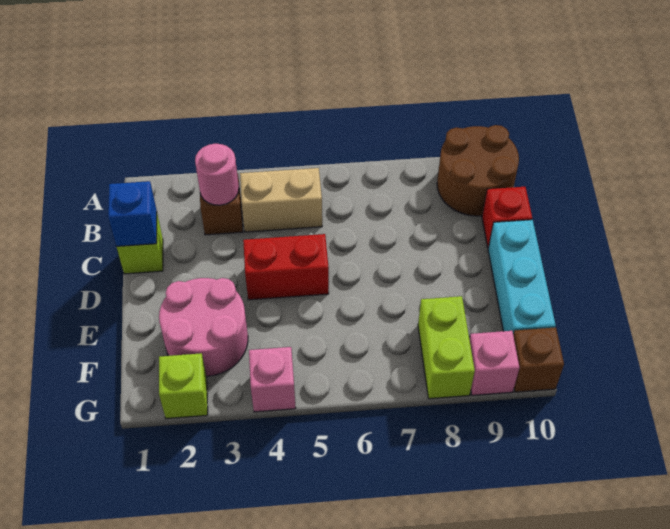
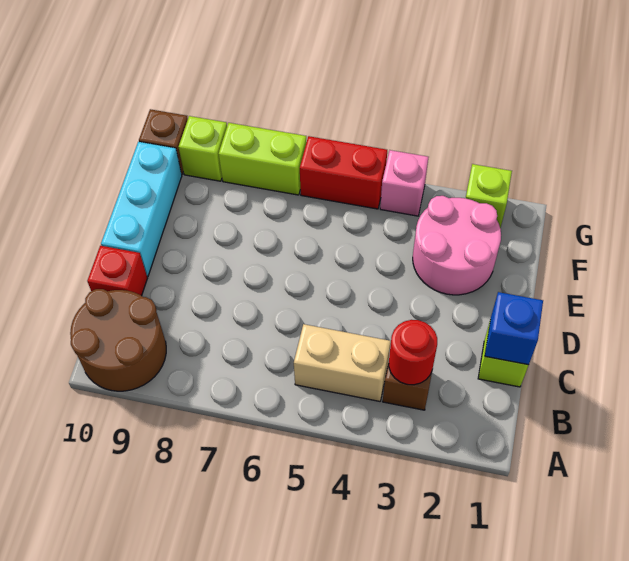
pink 1x1 round brick [195,144,239,205] -> red 1x1 round brick [389,320,437,385]
red 1x2 brick [243,234,329,300] -> red 1x2 brick moved to [300,136,387,209]
lime 1x2 brick [418,296,475,399] -> lime 1x2 brick turned to [219,123,307,195]
pink 1x1 brick [469,331,519,395] -> lime 1x1 brick [179,116,227,181]

